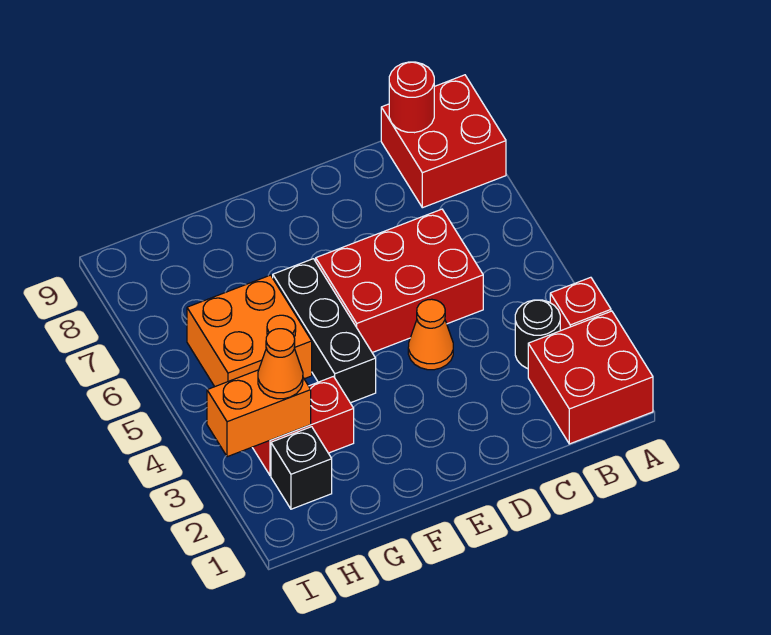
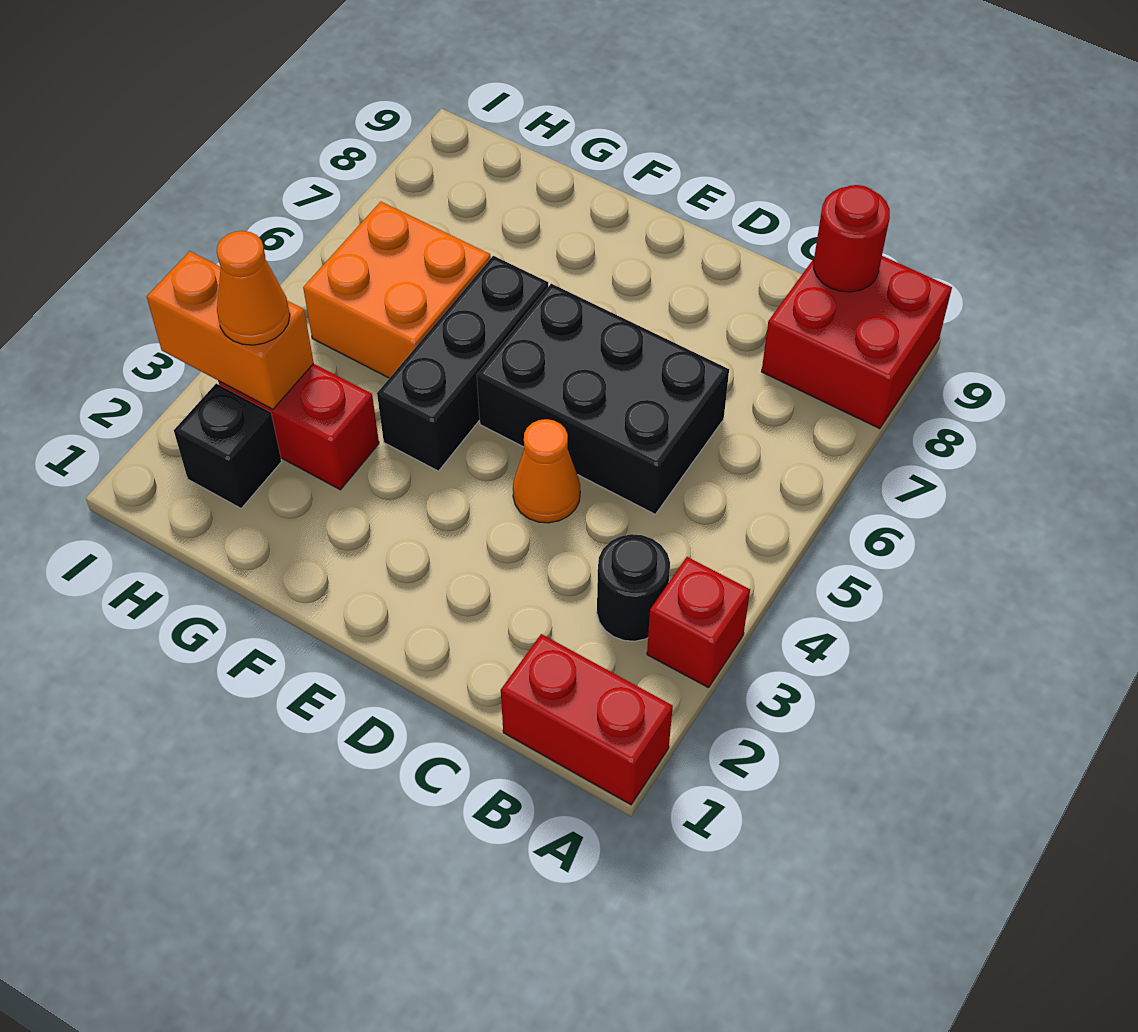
red 2x2 brick [528,311,653,444] -> red 1x2 brick [501,634,673,805]
red 2x3 brick [316,209,483,353] -> black 2x3 brick [477,284,729,514]

